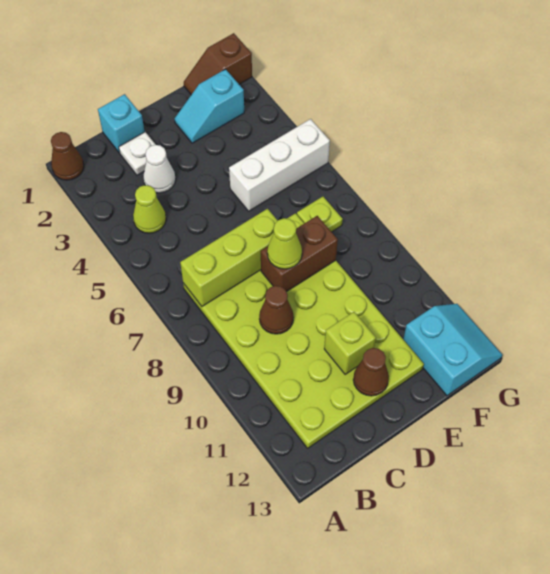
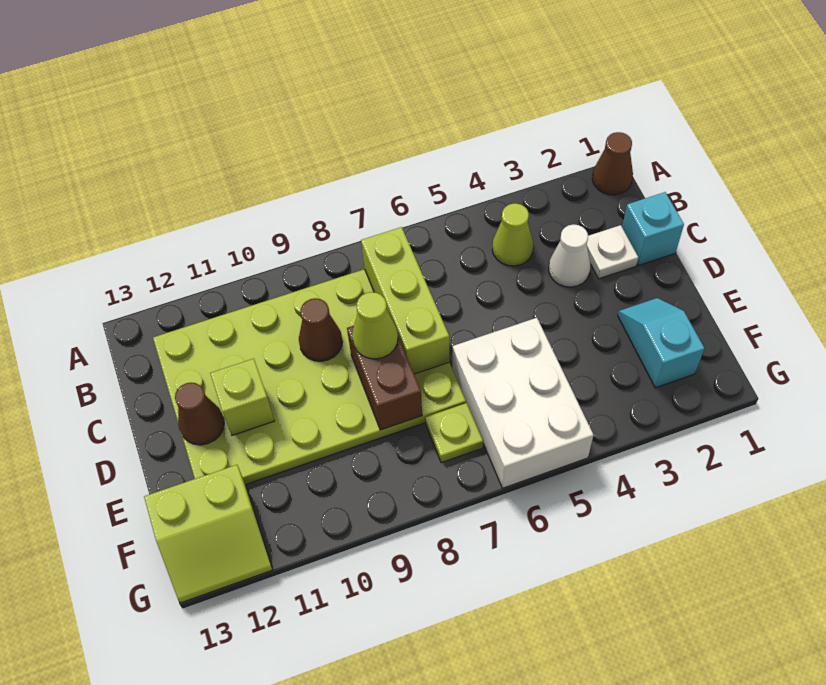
white 1x3 brick [229,119,330,211] -> white 2x3 brick [452,318,593,488]
brown 1x2 slope [184,33,252,95] -> none
cyan 2x2 slope [403,304,502,396] -> lime 2x2 slope [144,465,272,603]

